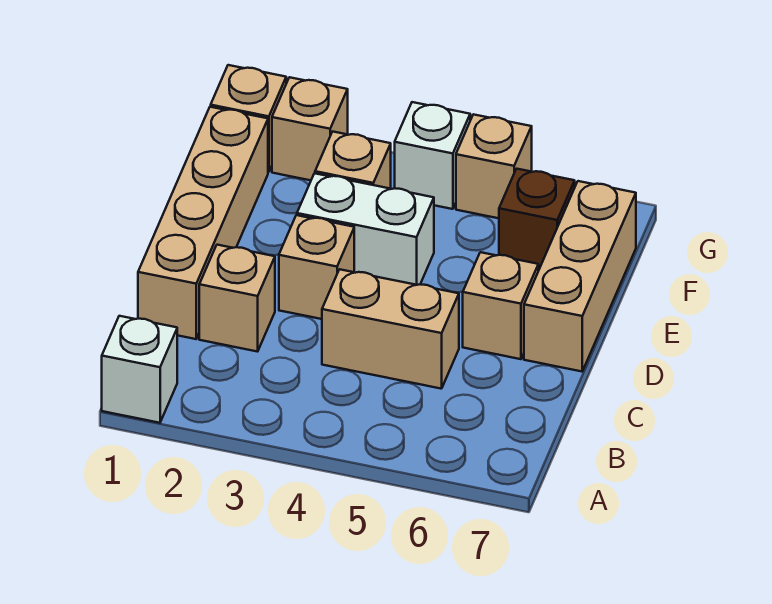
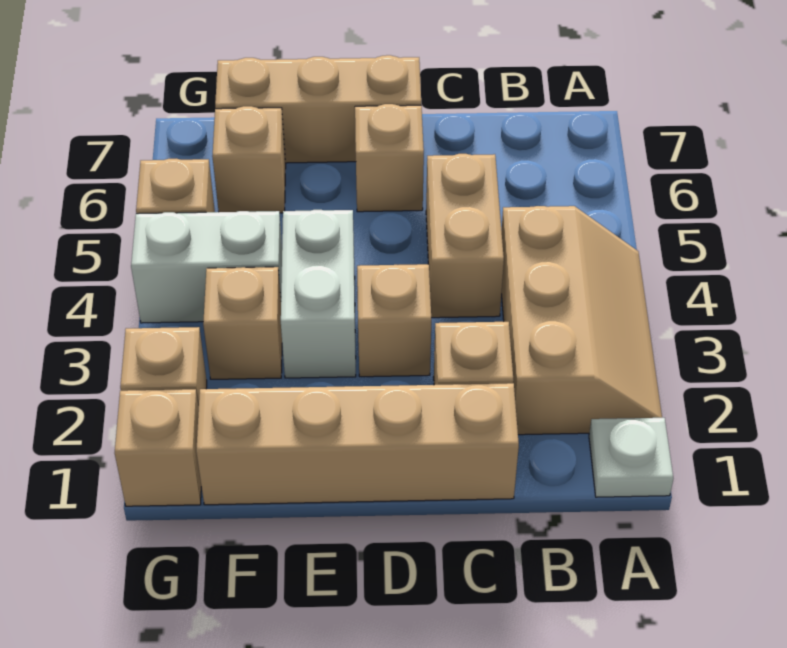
white 1x1 brick [102,316,177,423] -> white 1x1 plate [589,418,673,497]
none -> tan 2x3 slope [501,206,662,435]
brown 1x1 brick [499,169,575,271] -> tan 1x1 brick [212,106,286,213]
white 1x1 brick [395,102,470,209] -> white 1x2 brick [131,211,282,323]

